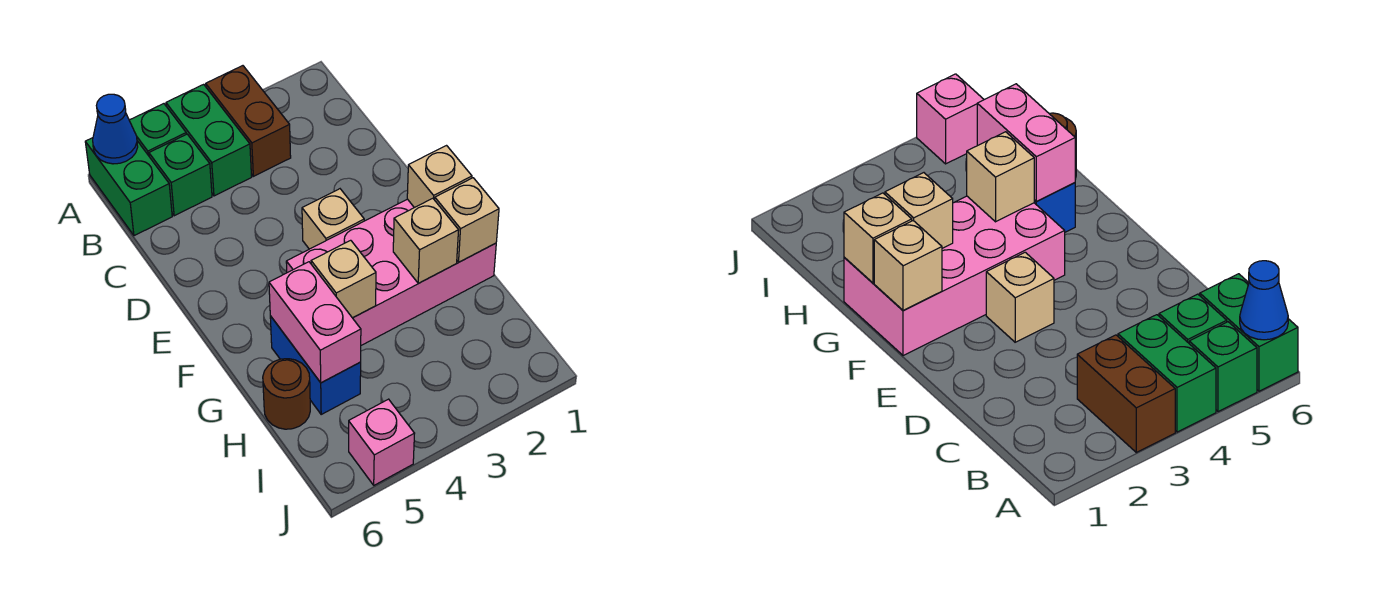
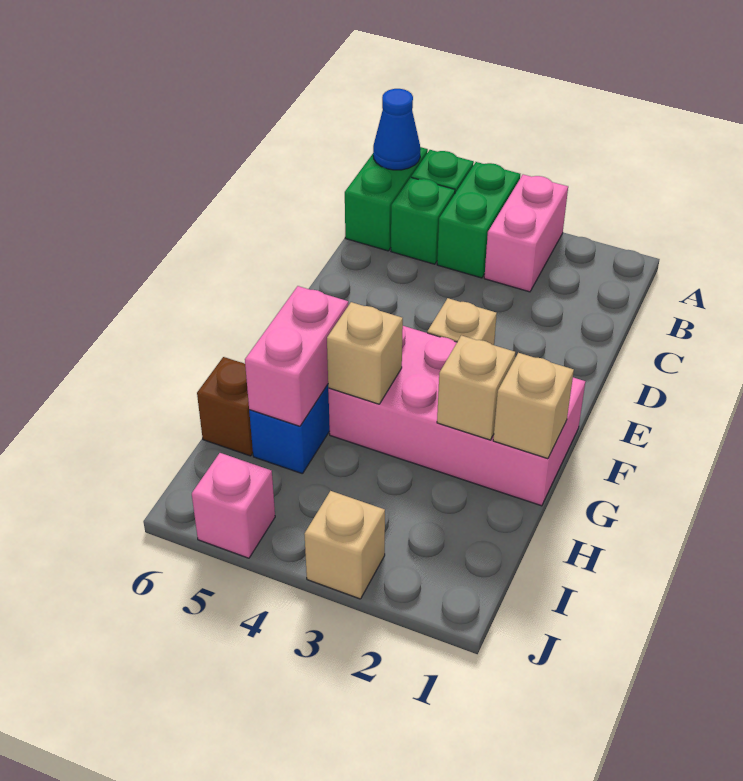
brown 1x2 brick [206,66,291,176] -> pink 1x2 brick [484,174,568,292]
tan 1x1 brick [407,146,472,208] -> tan 1x1 brick moved to [304,491,385,599]
brown 1x1 round brick [263,359,310,429] -> brown 1x1 brick [197,357,253,456]

